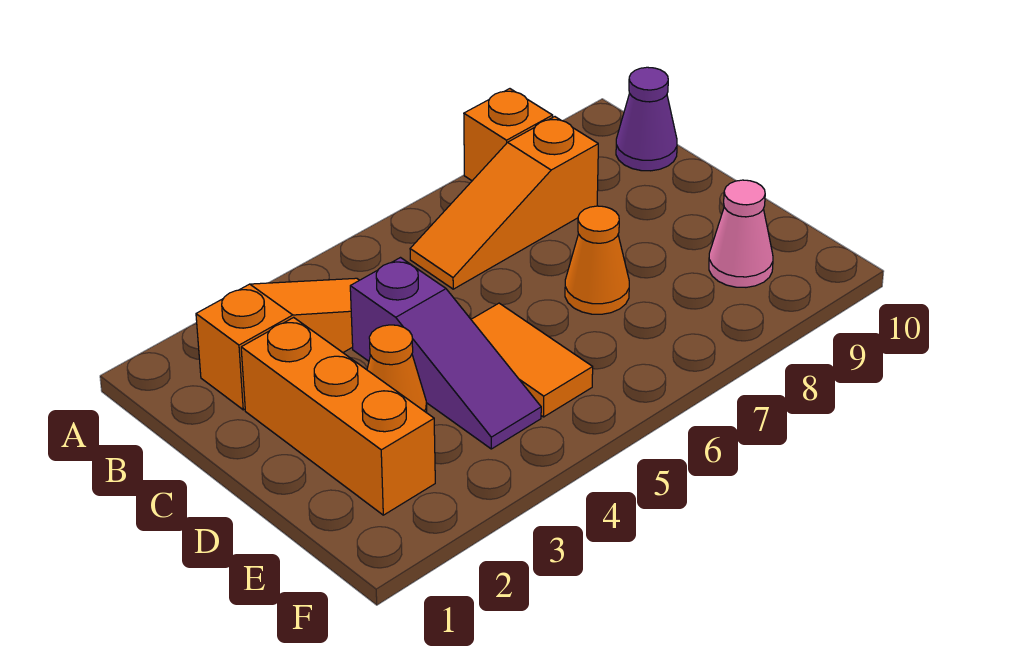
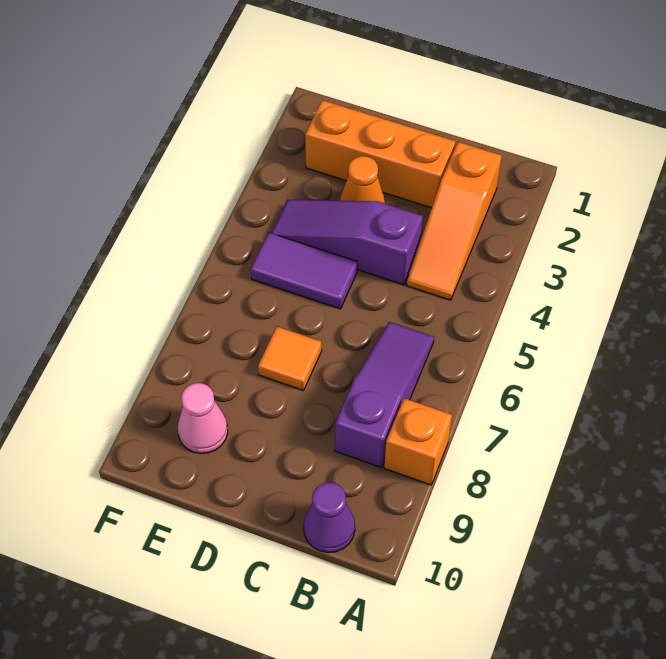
orange 1x3 slope [410,117,598,289] -> purple 1x3 slope [335,322,434,468]
orange 1x2 tile [471,303,593,417] -> purple 1x2 tile [250,233,358,309]
orange 1x1 cone [565,206,629,314] -> orange 1x1 tile [258,327,322,391]

